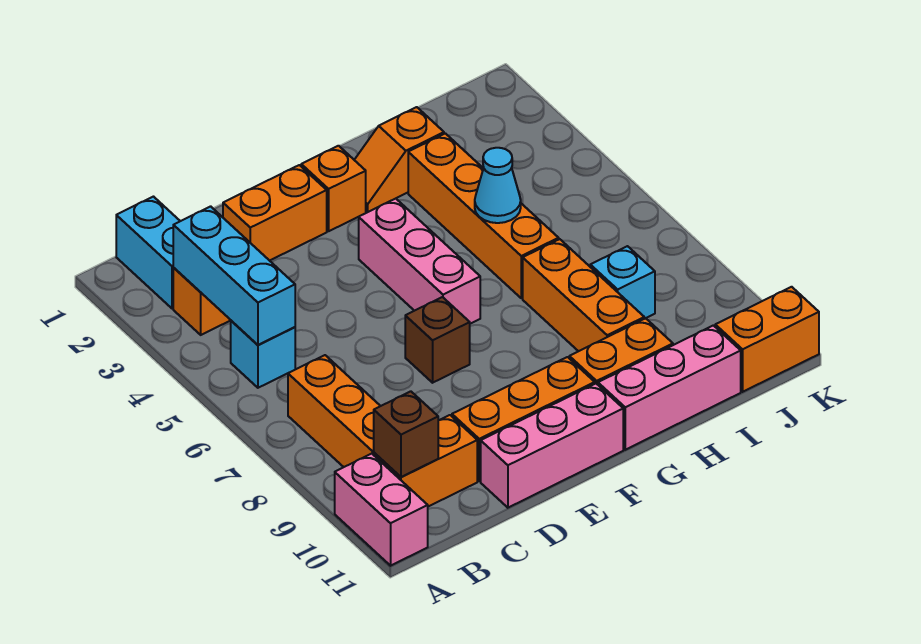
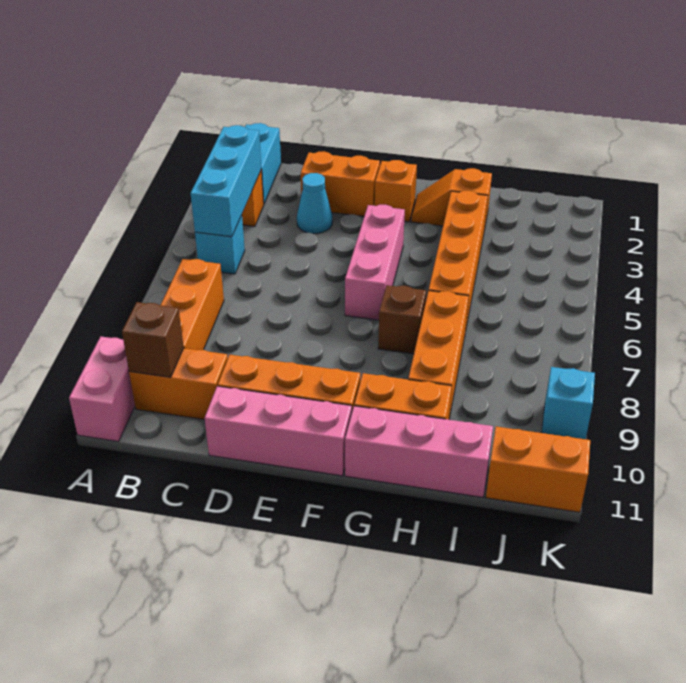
brown 1x1 brick [405,297,470,383] -> brown 1x1 brick moved to [378,285,426,354]
cyan 1x1 cone [475,148,521,223] -> cyan 1x1 cone moved to [297,173,332,234]
cyan 1x1 brick [590,246,655,319] -> cyan 1x1 brick moved to [542,367,595,439]

